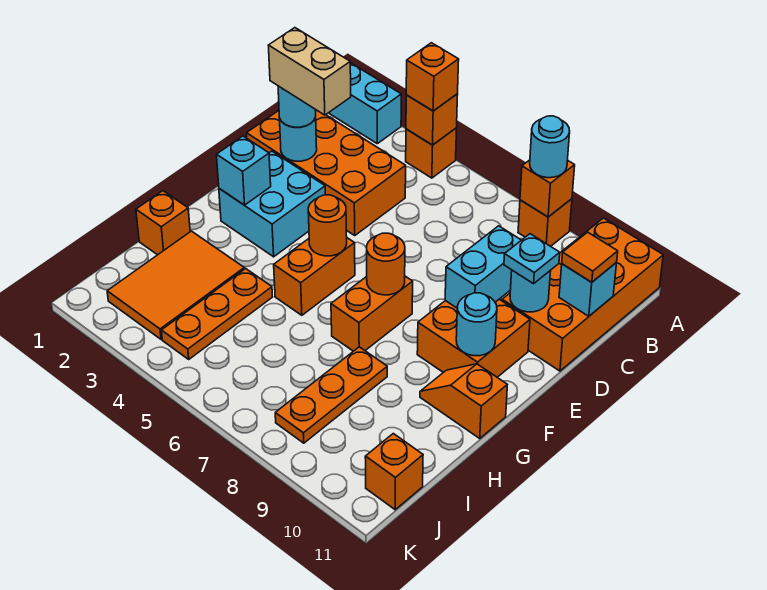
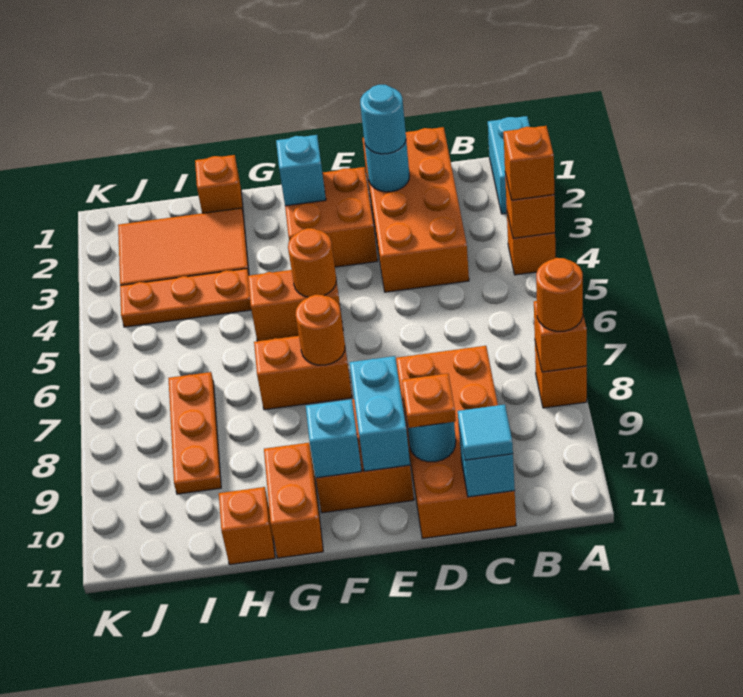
cyan 1x1 round brick [530,116,570,178] -> orange 1x1 round brick [536,258,583,331]
orange 2x4 brick [502,218,663,371] -> orange 2x4 brick turned to [396,346,516,539]
orange 1x1 tile [562,232,618,282] -> cyan 1x1 tile [458,405,513,460]
tan 1x2 brick [268,28,351,115] -> none
cyan 1x2 brick [445,226,521,308] -> cyan 1x2 brick turned to [350,356,410,471]
cyan 1x1 plate [504,234,560,284] -> orange 1x1 plate [402,374,456,428]
cyan 2x2 brick [219,151,325,257] -> orange 2x2 brick [285,167,378,267]
cyan 1x1 round brick [456,293,497,356] -> cyan 1x1 brick [306,399,362,478]
orange 1x2 slope [420,364,507,438] -> orange 1x2 brick [264,443,323,558]
orange 1x3 plate [275,347,387,443] -> orange 1x3 plate turned to [168,372,221,494]
orange 1x1 brick [365,434,423,510] -> orange 1x1 brick moved to [219,487,275,565]

